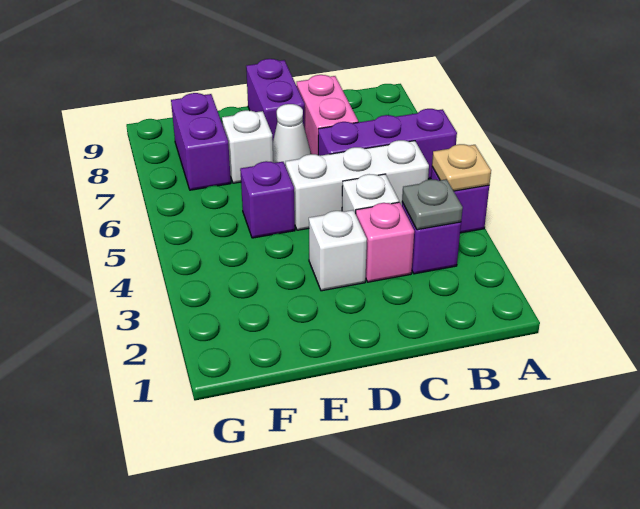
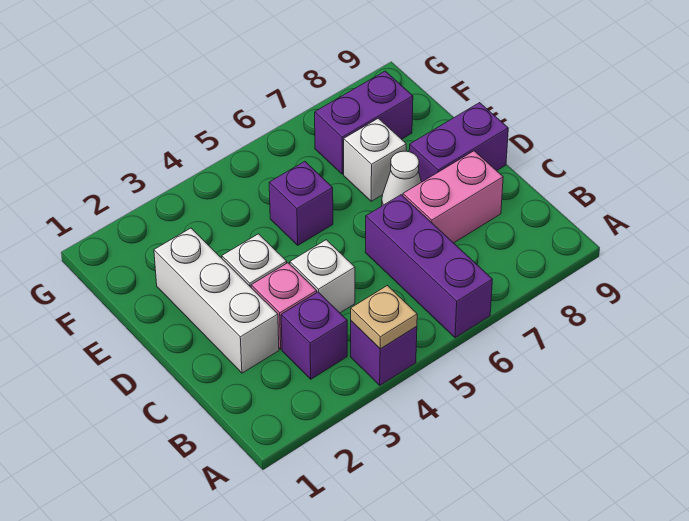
grey 1x1 plate [402,179,463,230] -> none
white 1x3 brick [286,140,429,230] -> white 1x3 brick moved to [154,228,279,373]

